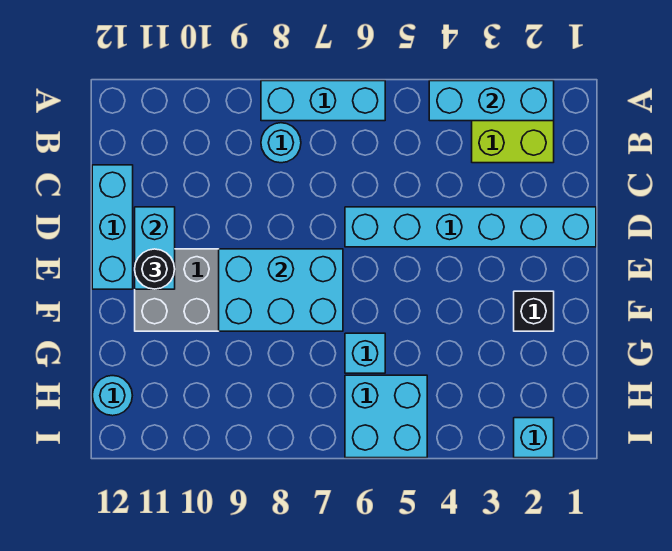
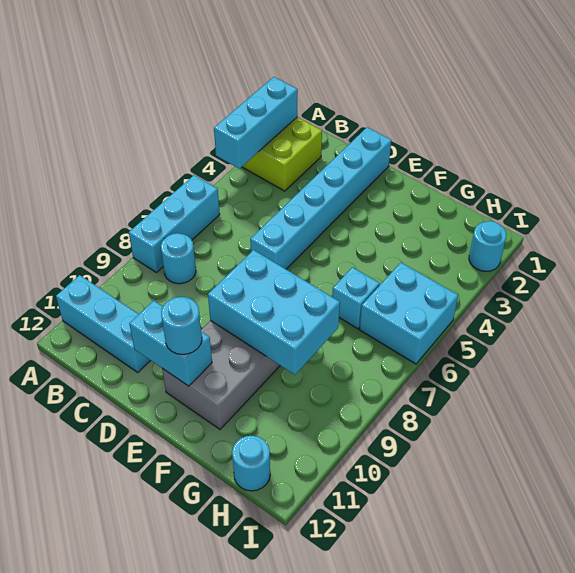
cyan 1x3 brick [92,165,133,289] -> cyan 1x3 brick moved to [56,275,151,373]
cyan 2x3 brick [219,249,343,331] -> cyan 2x3 brick turned to [208,250,340,375]
black 1x1 round brick [135,249,175,289] -> cyan 1x1 round brick [161,297,202,354]
black 1x1 brick [514,291,554,331] -> none
cyan 1x1 brick [514,418,554,458] -> cyan 1x1 round brick [469,221,506,271]

